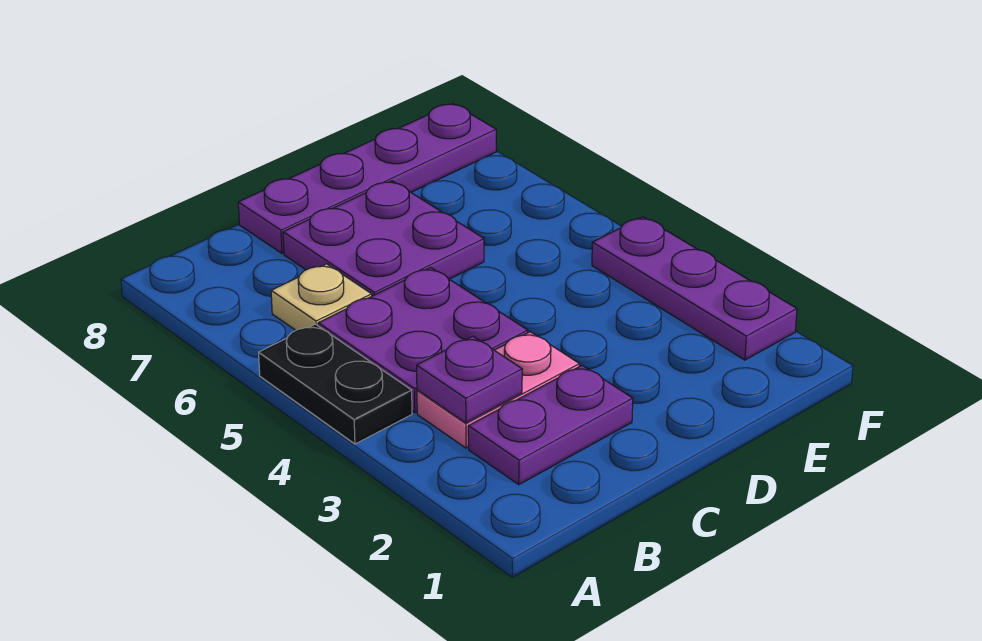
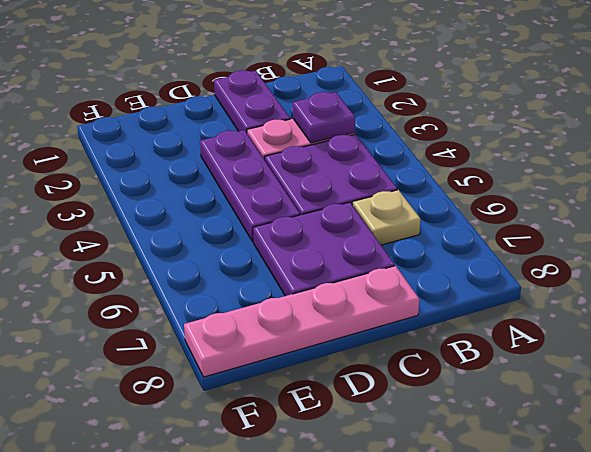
black 1x2 plate [259,324,412,444] -> none
purple 1x2 plate [468,366,633,484] -> purple 1x2 plate turned to [214,70,290,133]
purple 1x4 plate [238,104,496,253] -> pink 1x4 plate [184,266,419,377]
purple 1x3 plate [592,217,797,360] -> purple 1x3 plate moved to [200,130,300,242]

